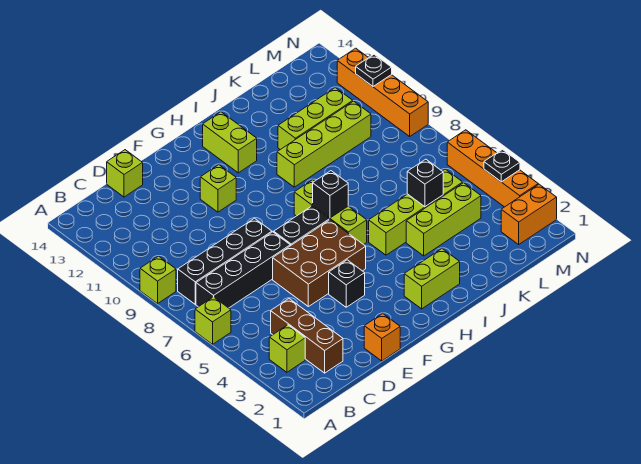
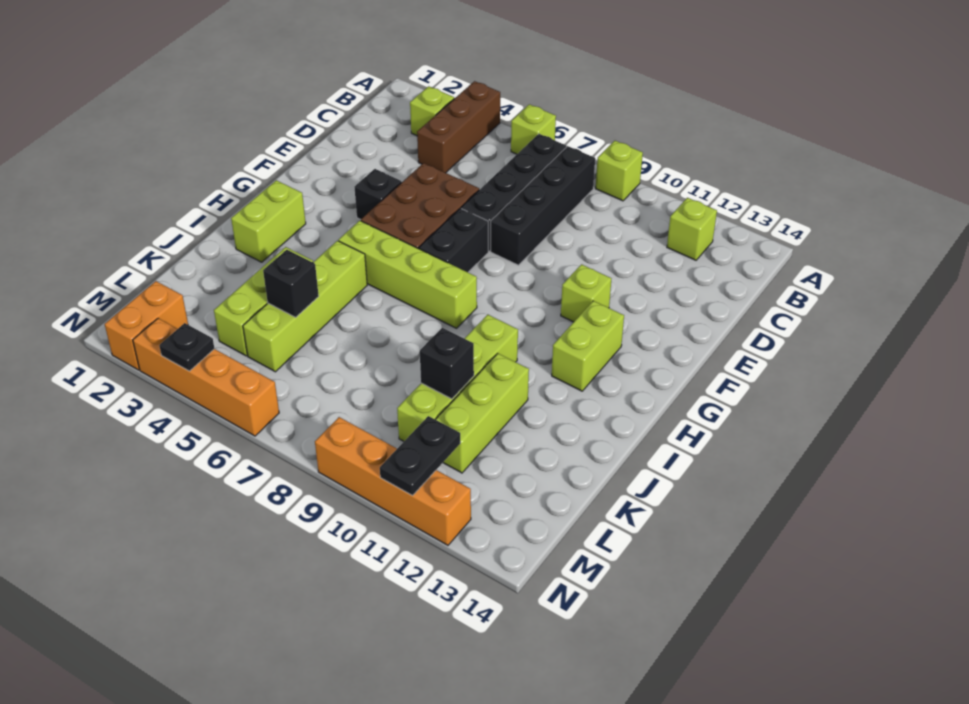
brown 1x3 brick [271,299,343,373] -> brown 1x3 brick turned to [417,81,500,173]
lime 1x1 brick [107,150,143,197] -> lime 1x1 brick moved to [667,198,717,260]
orange 1x1 brick [364,314,400,361] -> none
lime 1x3 brick [294,180,367,245] -> lime 1x4 brick [339,221,477,328]
black 1x1 brick [313,171,348,218] -> black 1x1 brick moved to [420,328,474,399]
lime 1x2 brick [203,112,257,173] -> lime 1x2 brick turned to [552,301,624,391]
black 1x1 plate [356,54,392,86] -> black 1x2 plate [380,416,460,495]

